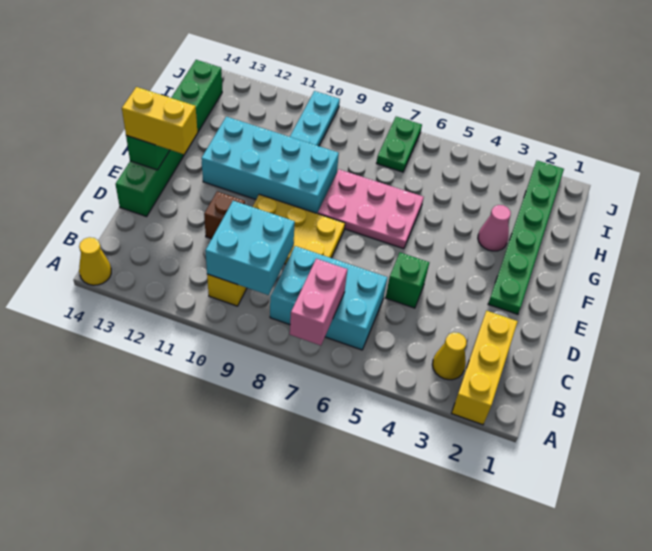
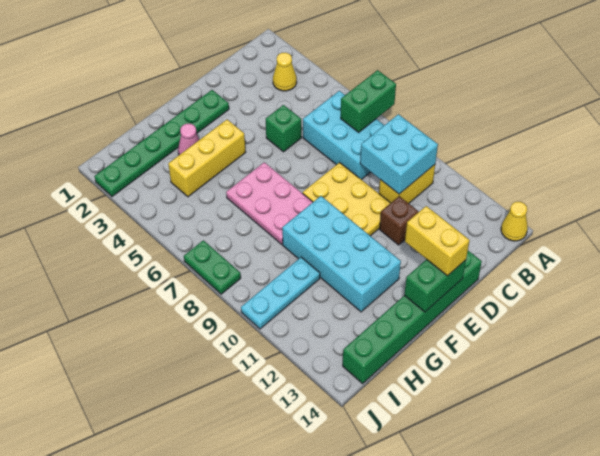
yellow 1x3 brick [452,311,518,425] -> yellow 1x3 brick moved to [168,120,246,197]
pink 1x2 brick [290,259,347,346] -> green 1x2 brick [341,70,396,132]
green 1x2 plate [377,117,422,172] -> green 1x2 plate turned to [184,240,241,294]

